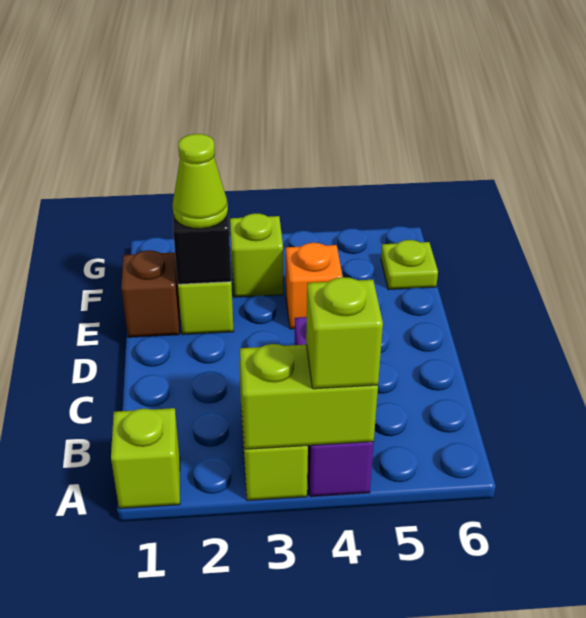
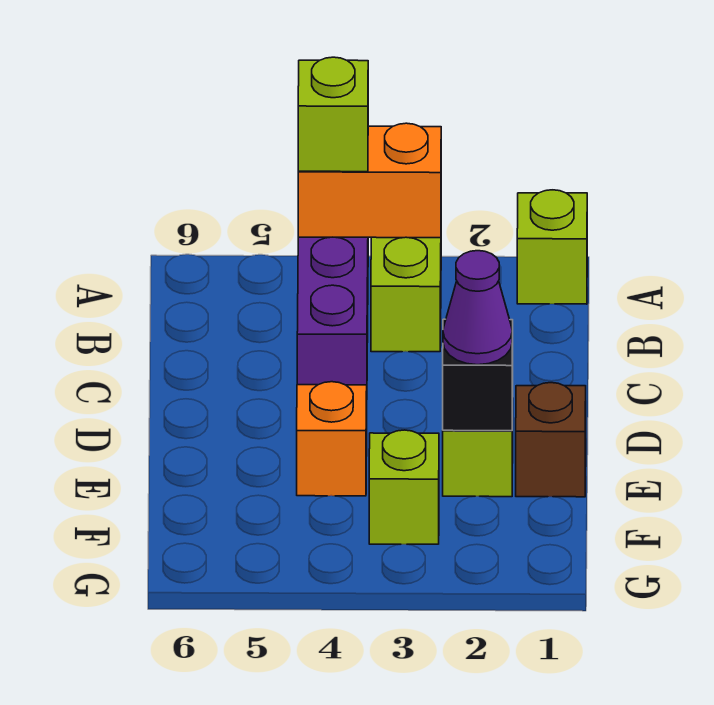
lime 1x2 brick [240,344,378,449] -> orange 1x2 brick [298,123,441,238]
lime 1x1 cone [172,134,228,229] -> purple 1x1 cone [443,251,512,365]
lime 1x1 plate [381,240,438,290] -> none

